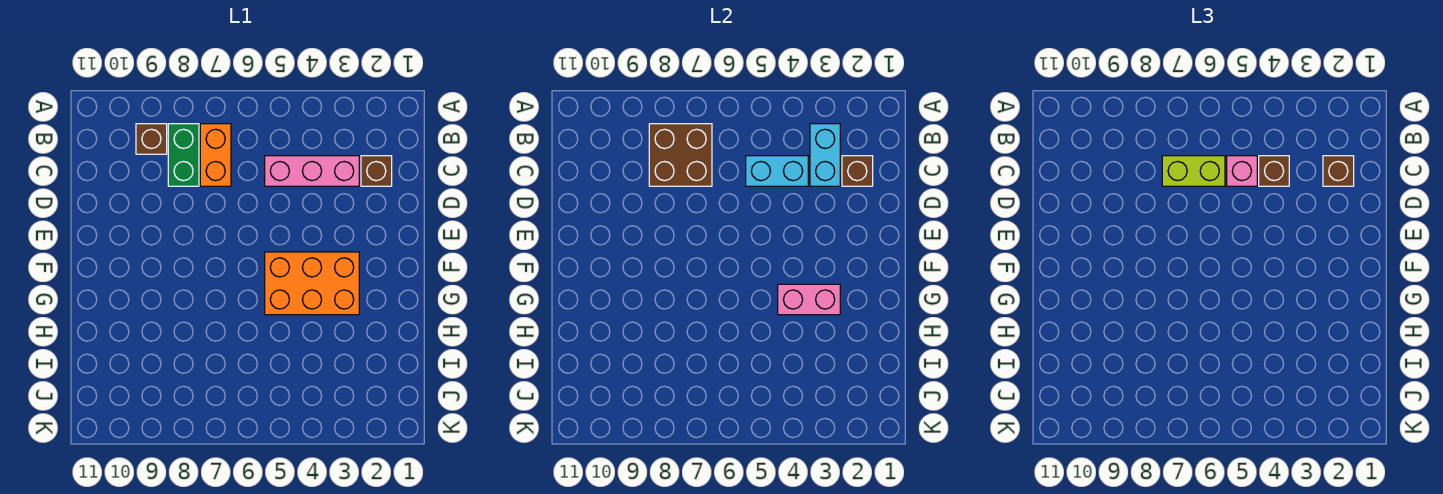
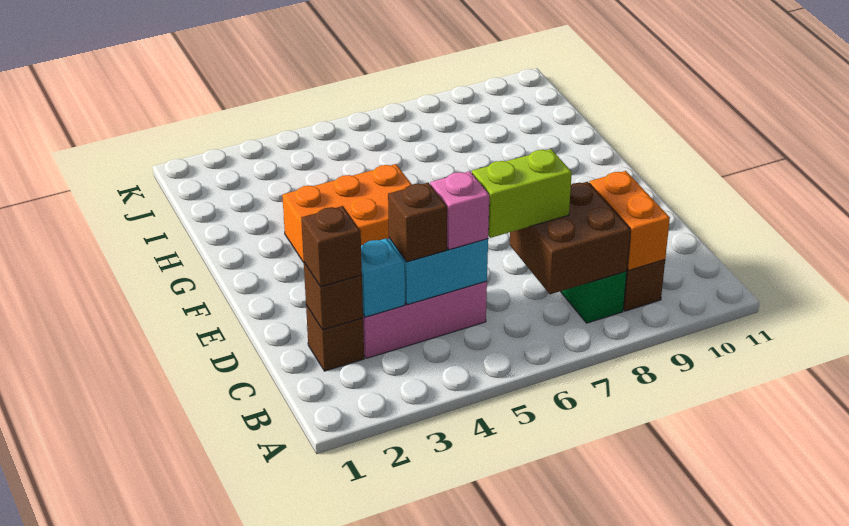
cyan 1x2 brick [810,124,840,186] -> cyan 1x1 brick [361,238,405,317]
orange 1x2 brick [200,124,231,186] -> orange 1x2 brick moved to [589,171,670,270]
pink 1x2 brick [778,284,840,315] -> none

